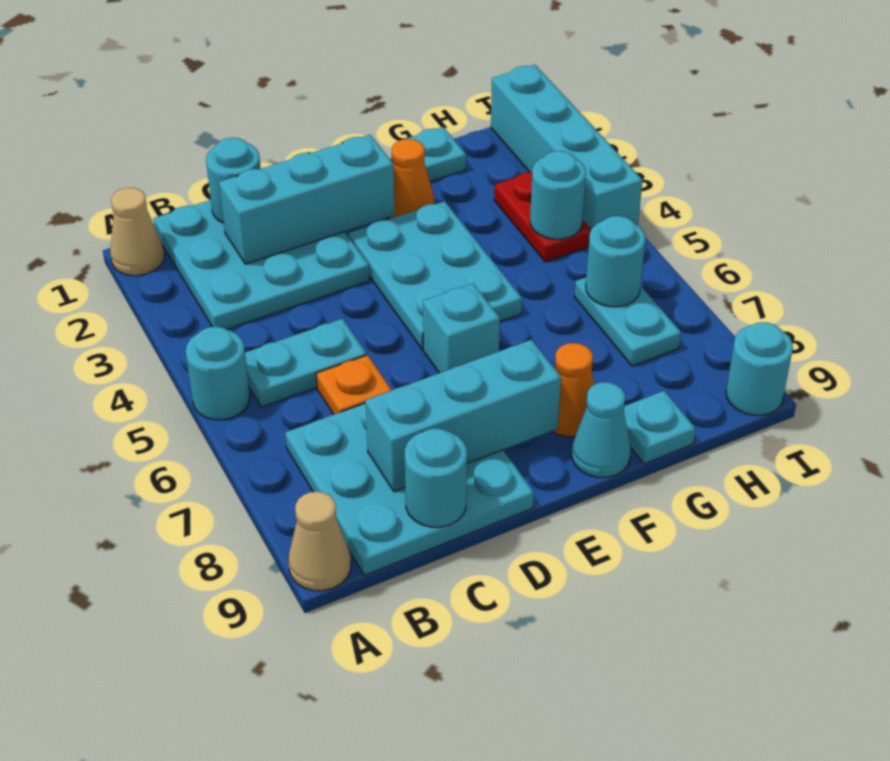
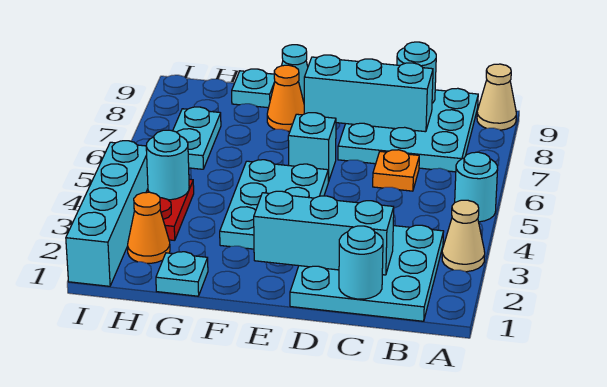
tan 1x1 cone [110,188,164,276] -> tan 1x1 cone moved to [442,200,485,272]
cyan 1x2 plate [245,319,366,407] -> none
orange 1x1 cone [388,139,434,219] -> orange 1x1 cone moved to [128,192,170,263]
cyan 1x1 round brick [586,216,645,307] -> none
cyan 1x1 round brick [726,322,793,415] -> none

